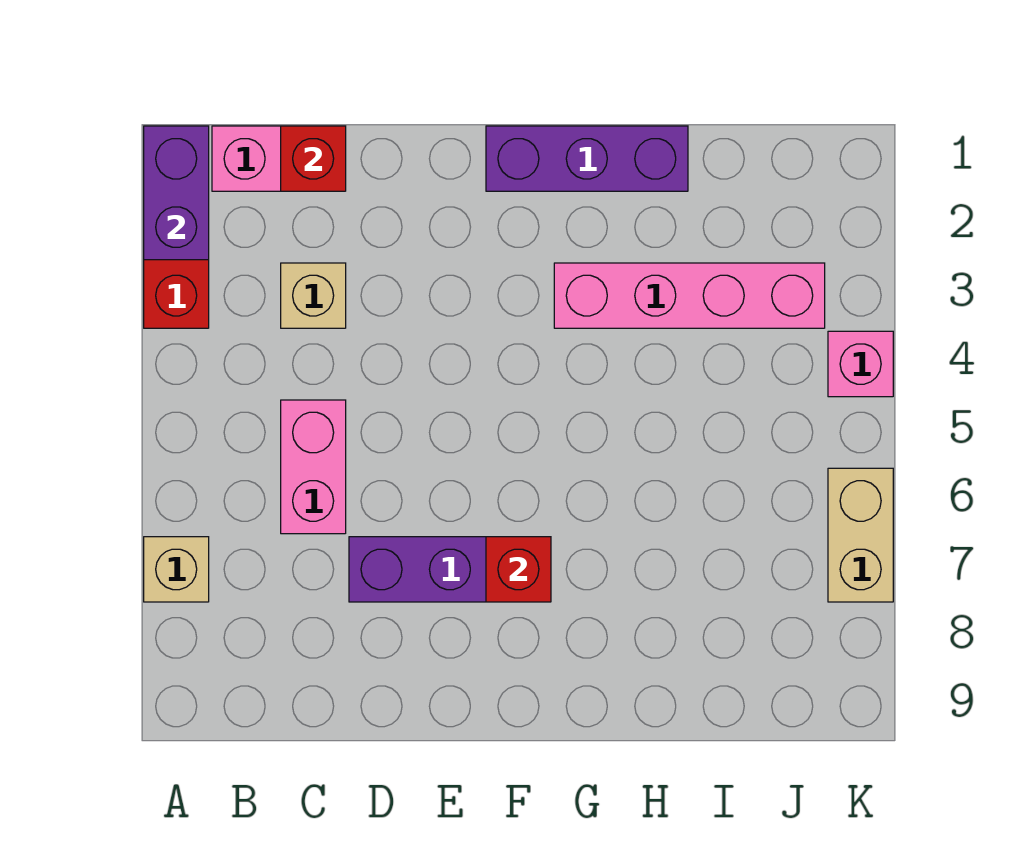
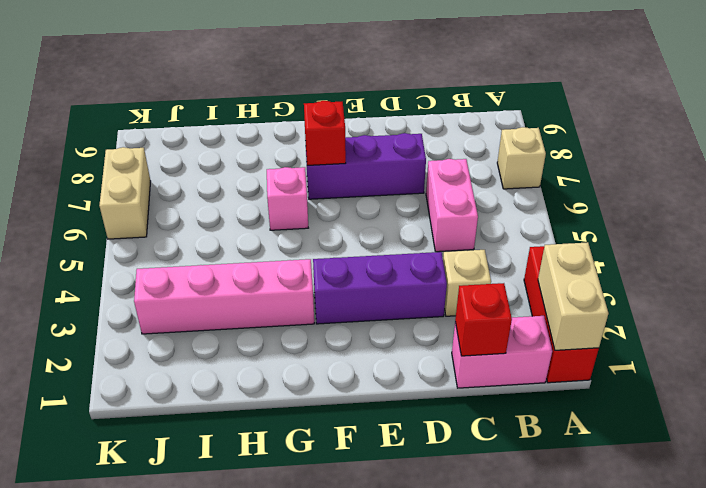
purple 1x2 brick [144,126,209,260] -> tan 1x2 brick [538,242,608,350]
purple 1x3 brick [486,126,688,191] -> purple 1x3 brick moved to [313,252,447,324]
pink 1x1 brick [828,331,893,397] -> pink 1x1 brick moved to [267,167,308,230]

